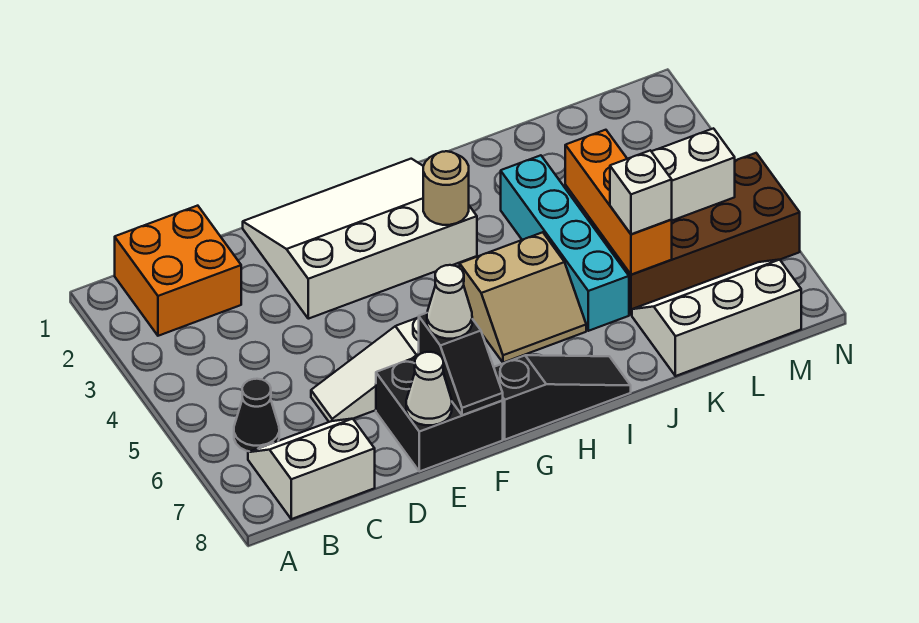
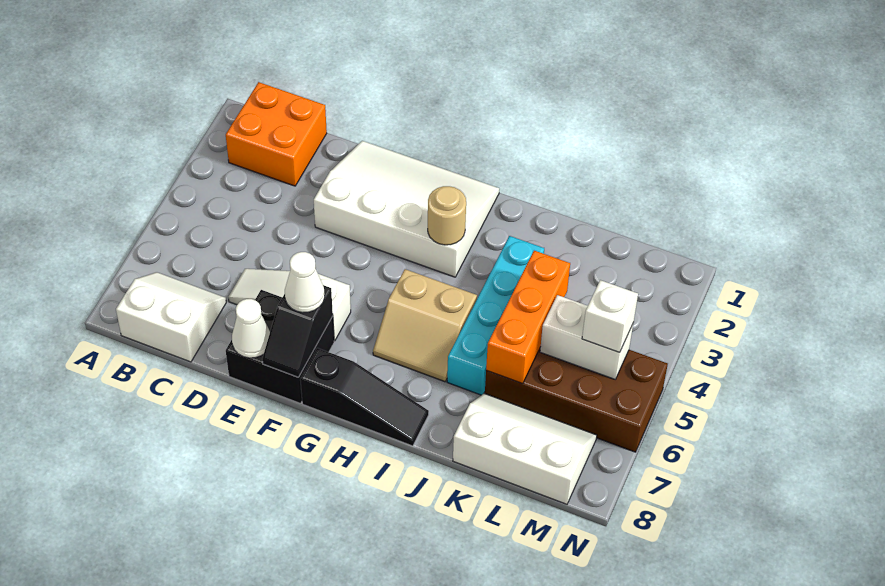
black 1x1 cone [234,379,279,452] -> none
white 1x1 brick [610,150,672,234] -> white 1x1 brick moved to [582,280,638,352]

